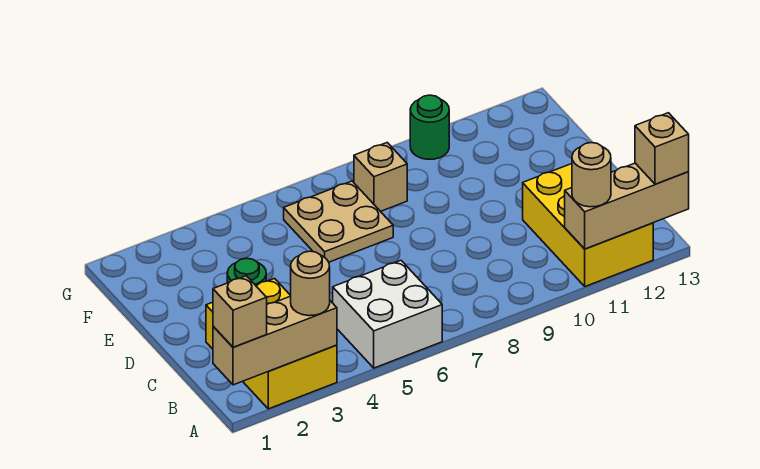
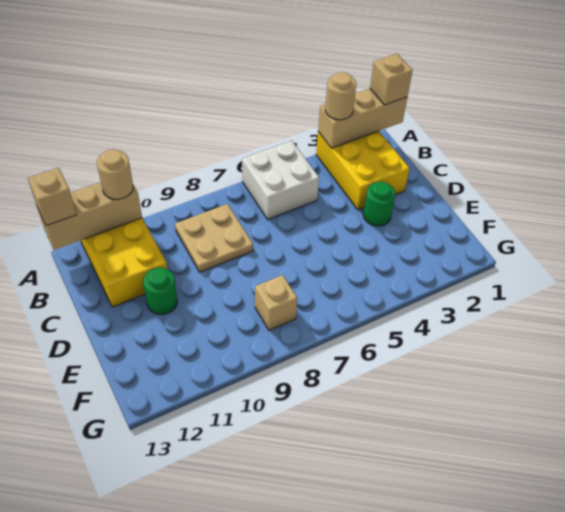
tan 2x2 plate [284,181,393,262] -> tan 2x2 plate moved to [175,204,253,272]
green 1x1 round brick [410,95,449,159] -> green 1x1 round brick moved to [143,268,177,314]

